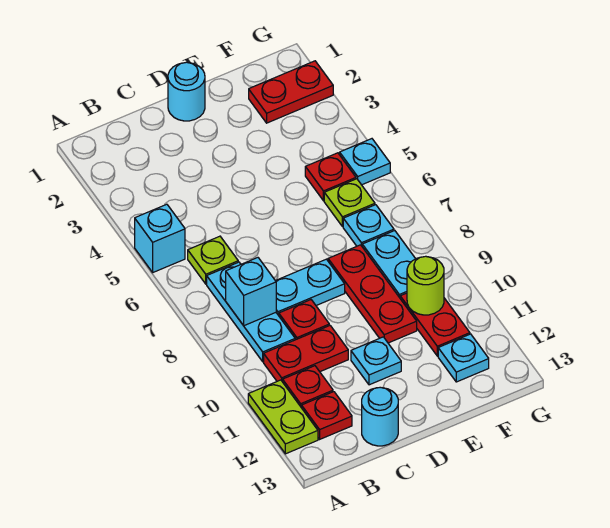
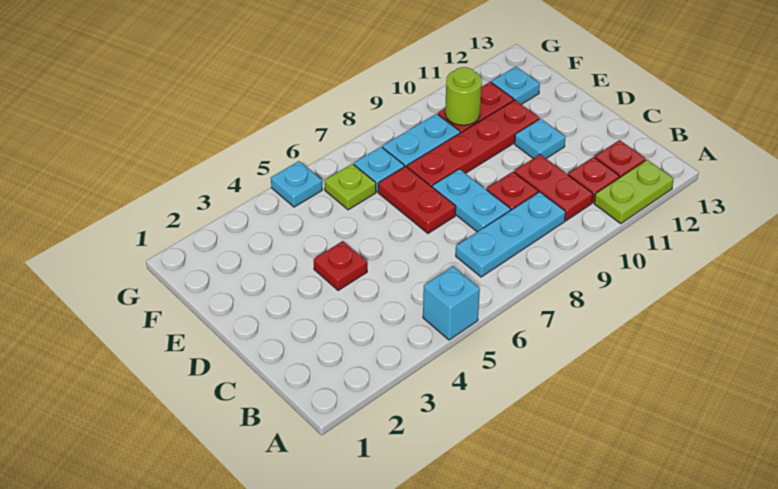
lime 1x1 plate [188,236,238,284] -> none
cyan 1x1 brick [226,258,276,326] -> none
cyan 1x1 round brick [362,387,398,446] -> none
cyan 1x1 round brick [168,62,205,121] -> none
red 1x3 plate [328,245,417,343] -> red 1x4 plate [407,100,539,187]
red 1x2 plate [249,61,333,123] -> red 1x2 plate moved to [378,166,456,233]
red 1x1 plate [305,153,356,201] -> red 1x1 plate moved to [314,241,367,291]

